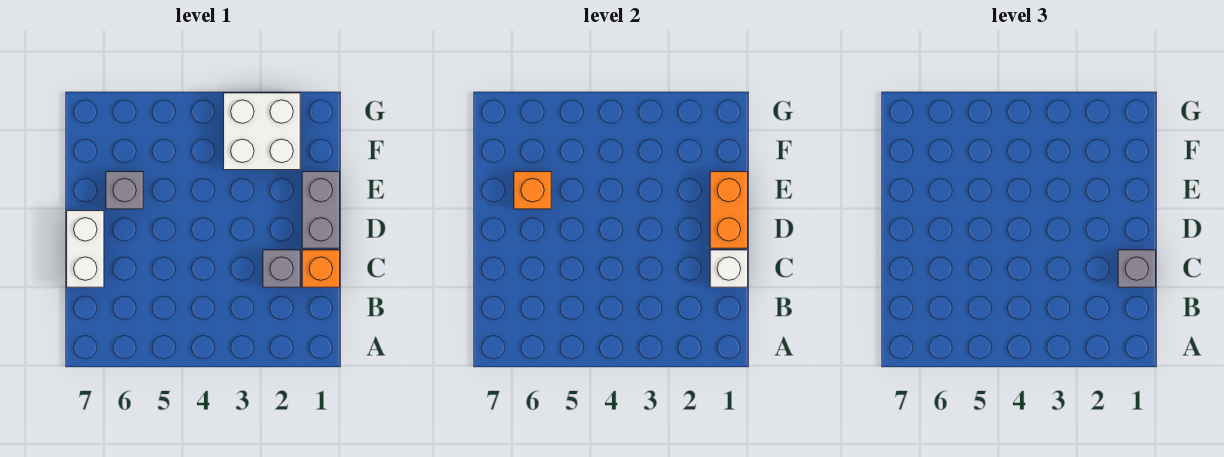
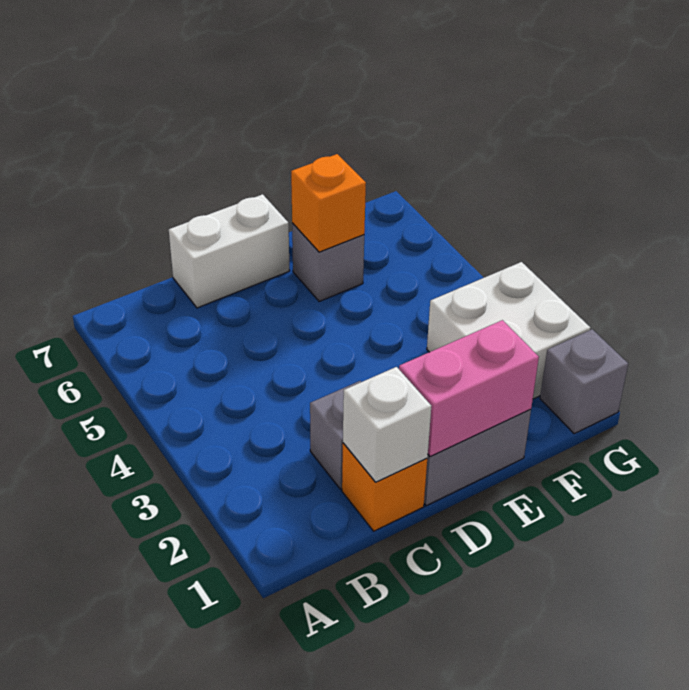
grey 1x1 brick [1118,250,1156,287] -> grey 1x1 brick moved to [540,329,628,434]
orange 1x2 brick [710,172,748,248] -> pink 1x2 brick [399,320,539,457]

